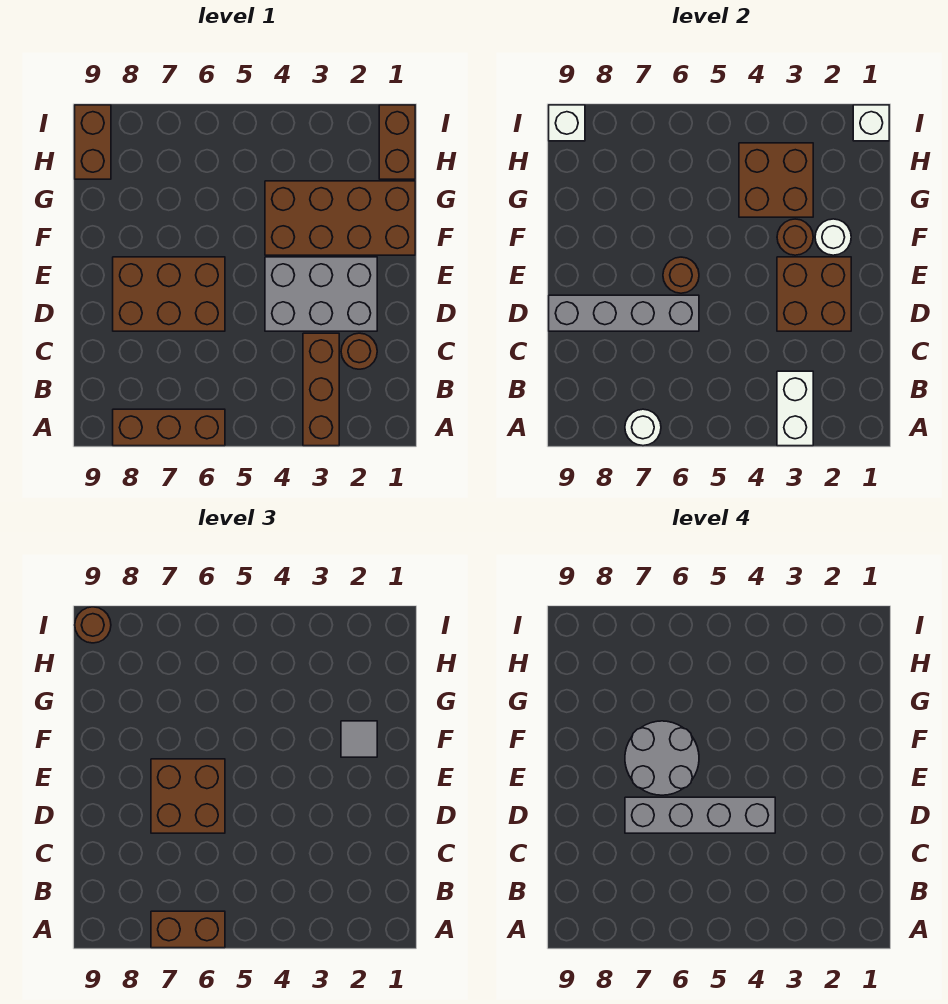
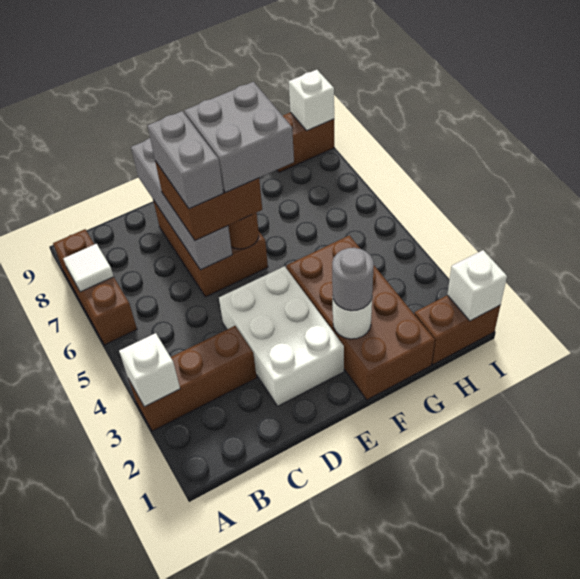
white 1x2 brick [777,371,813,446] -> white 1x1 brick [119,333,180,407]
brown 1x2 brick [151,911,225,948] -> none
white 1x1 round brick [625,409,661,446] -> white 1x1 tile [63,244,114,292]
brown 1x1 round brick [341,333,377,369] -> none
grey 2x3 brick [265,257,377,331] -> white 2x3 brick [219,266,344,406]
brown 2x2 brick [777,257,851,331] -> none
grey 1x4 brick [625,797,775,833] -> grey 1x2 brick [148,111,223,209]
grey 2x2 round brick [625,721,699,795] -> grey 2x2 brick [184,82,294,192]
grey 1x1 tile [341,721,377,757] -> grey 1x1 round brick [332,248,374,311]
brown 1x1 round brick [777,219,813,255] -> none
brown 2x2 brick [739,143,813,217] -> none
brown 1x1 round brick [75,607,111,643] -> none

